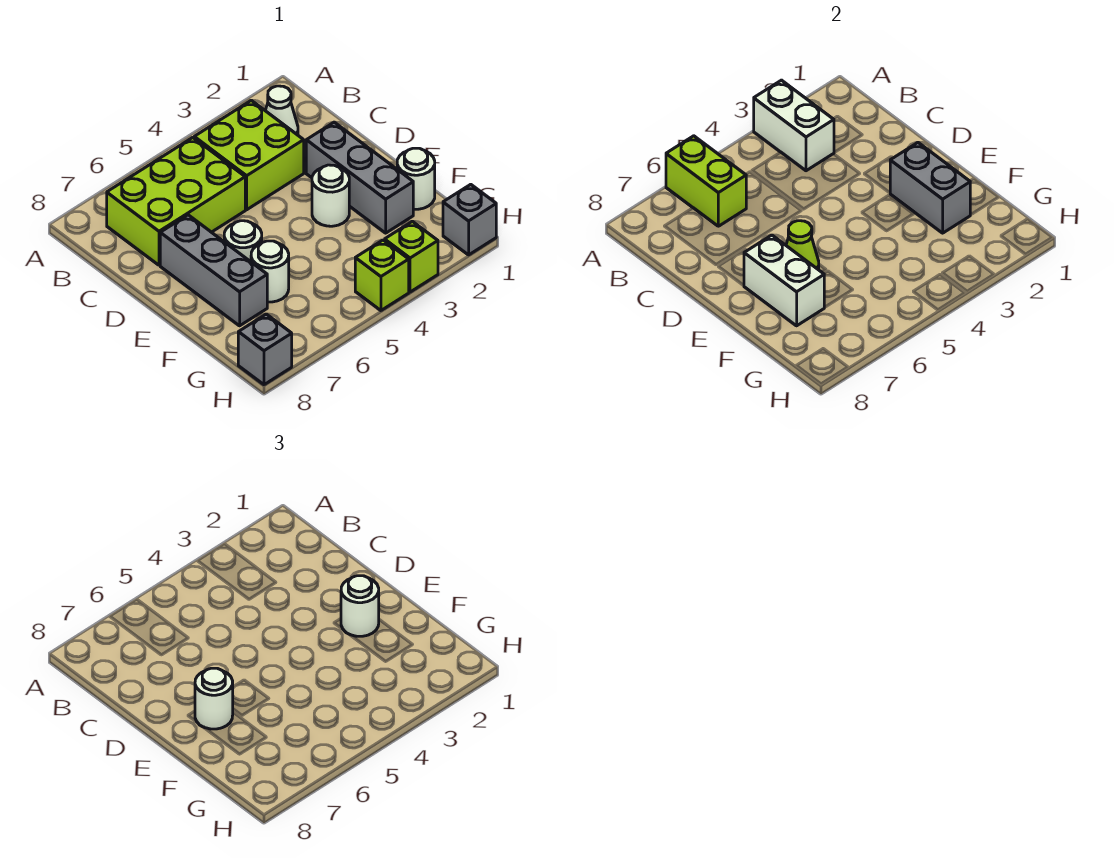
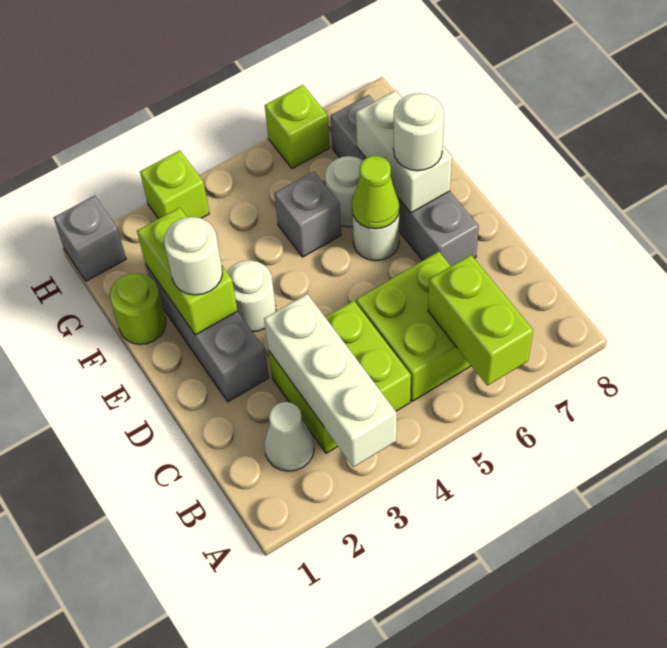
white 1x2 brick [754,80,834,171] -> white 1x3 brick [264,294,397,467]
lime 2x3 brick [107,137,245,265] -> lime 2x2 brick [356,252,471,401]
grey 1x3 brick [160,215,267,326] -> grey 1x4 brick [331,95,479,266]
grey 1x2 brick [890,142,970,233] -> lime 1x2 brick [137,207,238,335]
white 1x1 round brick [397,148,435,209] -> lime 1x1 round brick [110,273,166,344]
lime 1x1 brick [355,240,409,311] -> lime 1x1 brick moved to [265,85,329,169]
grey 1x1 brick [238,314,292,385] -> grey 1x1 brick moved to [274,172,341,257]

